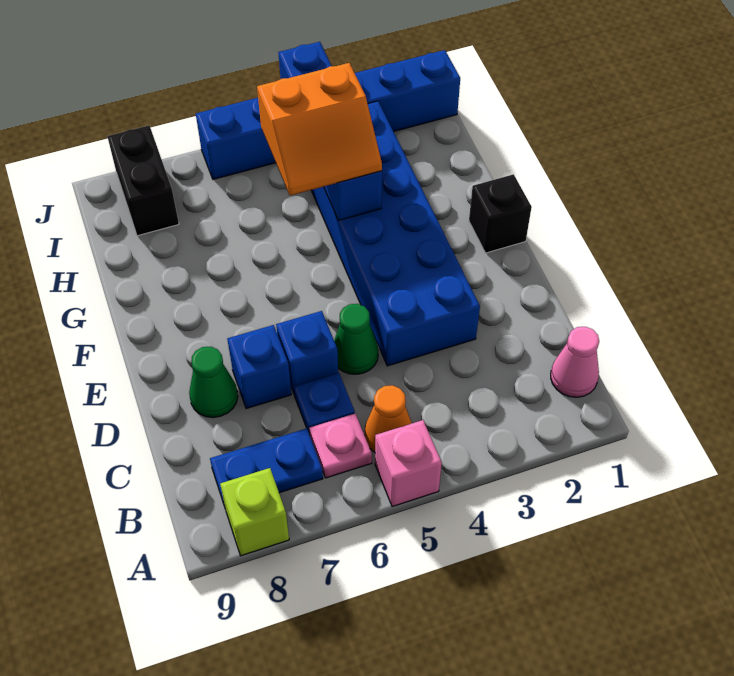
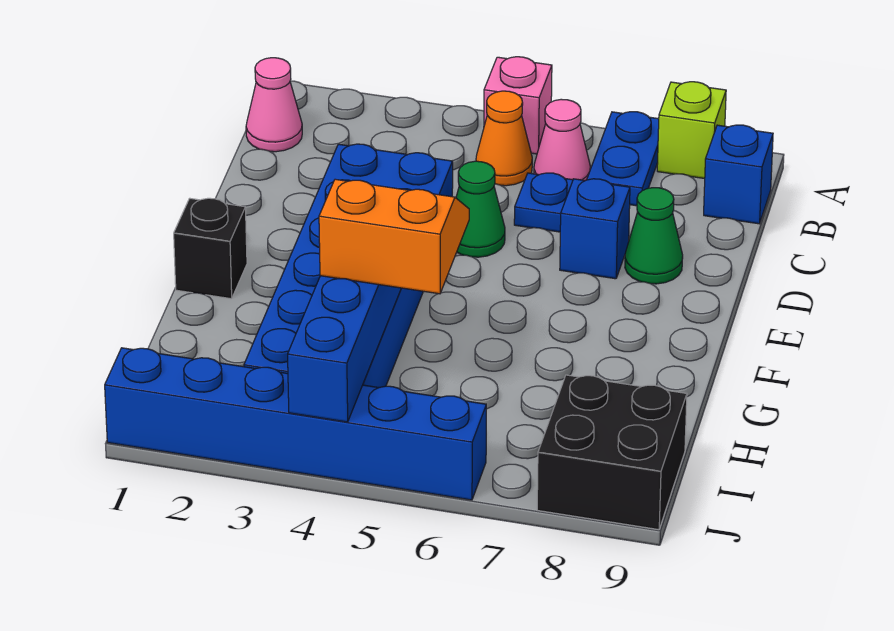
pink 1x1 plate [309,414,372,478] -> pink 1x1 cone [534,99,590,181]
blue 1x2 plate [210,428,323,506] -> blue 1x2 plate turned to [587,112,659,206]
blue 1x1 brick [276,311,338,393] -> blue 1x1 brick moved to [704,125,773,224]
black 1x2 brick [107,126,179,236] -> black 2x2 brick [537,375,687,530]

